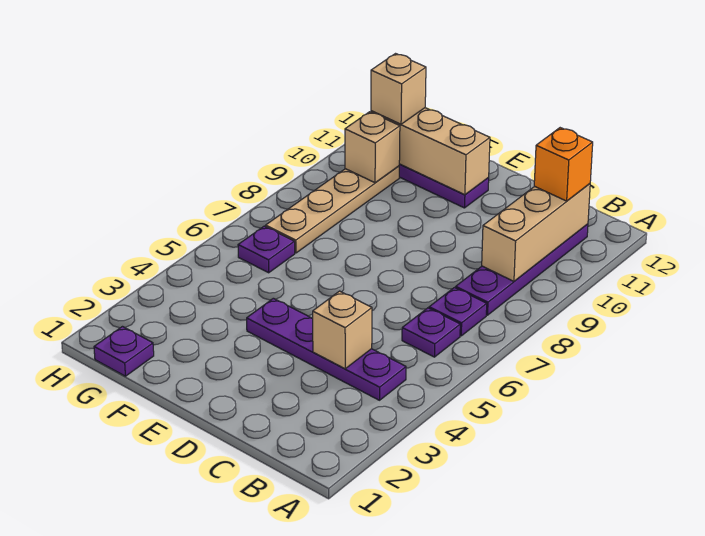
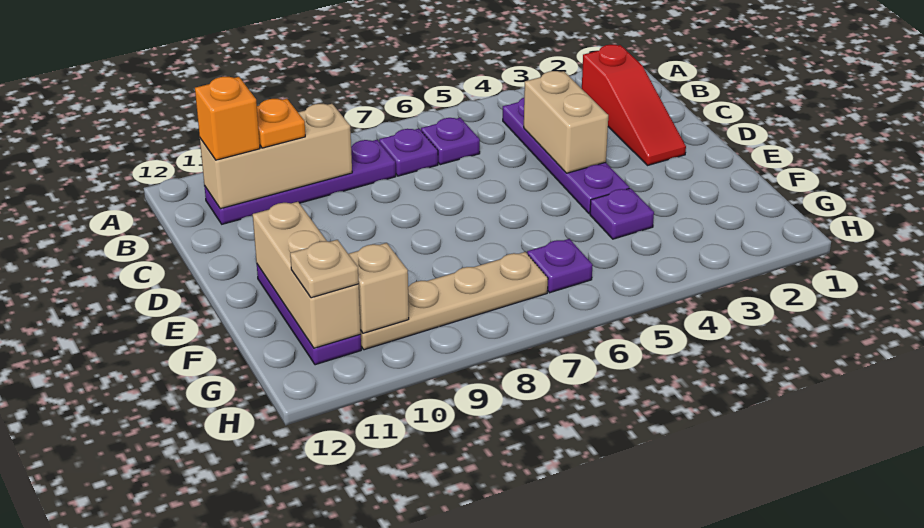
none -> red 1x3 slope [582,45,686,166]
none -> orange 1x1 plate [257,99,305,148]
tan 1x1 brick [313,291,372,369] -> tan 1x2 brick [524,71,608,173]
purple 1x1 plate [94,327,154,376] -> purple 1x1 plate moved to [590,188,654,239]
tan 1x1 brick [371,54,426,124] -> tan 1x1 plate [290,240,359,298]

